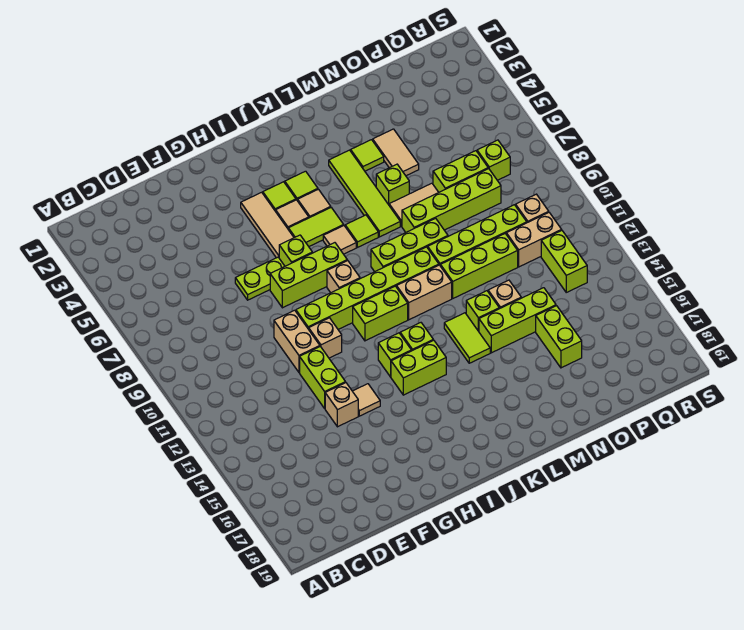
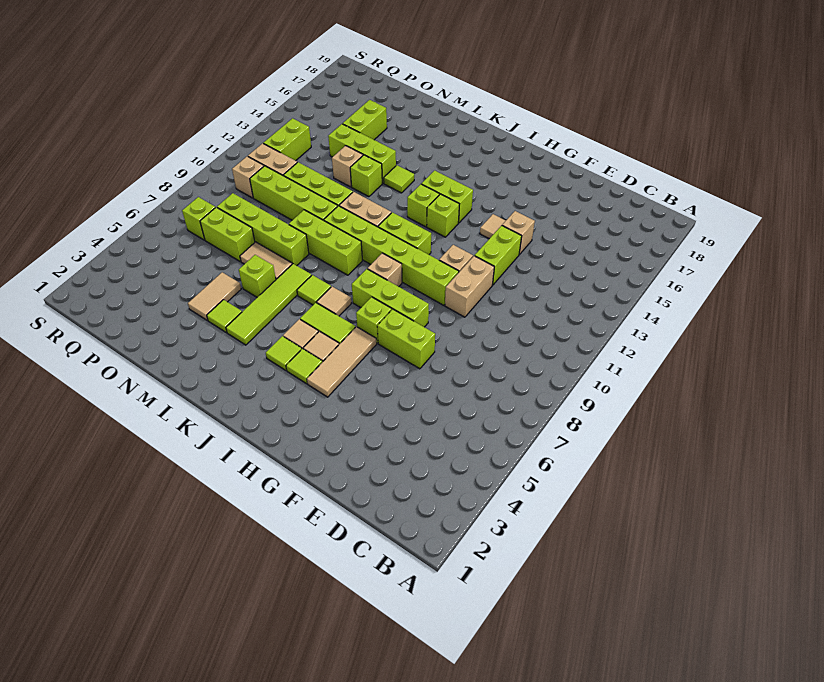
lime 1x2 plate [235,257,285,300] -> lime 1x2 brick [377,309,435,369]
lime 1x2 tile [444,313,490,363] -> lime 1x1 tile [384,165,414,193]

